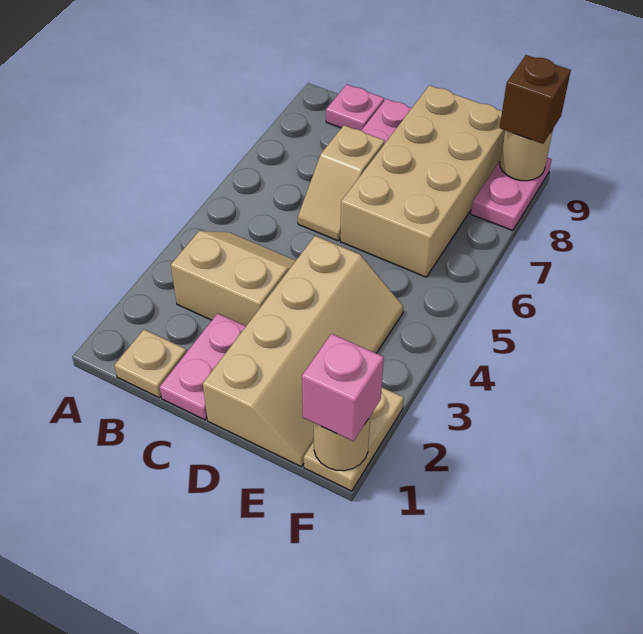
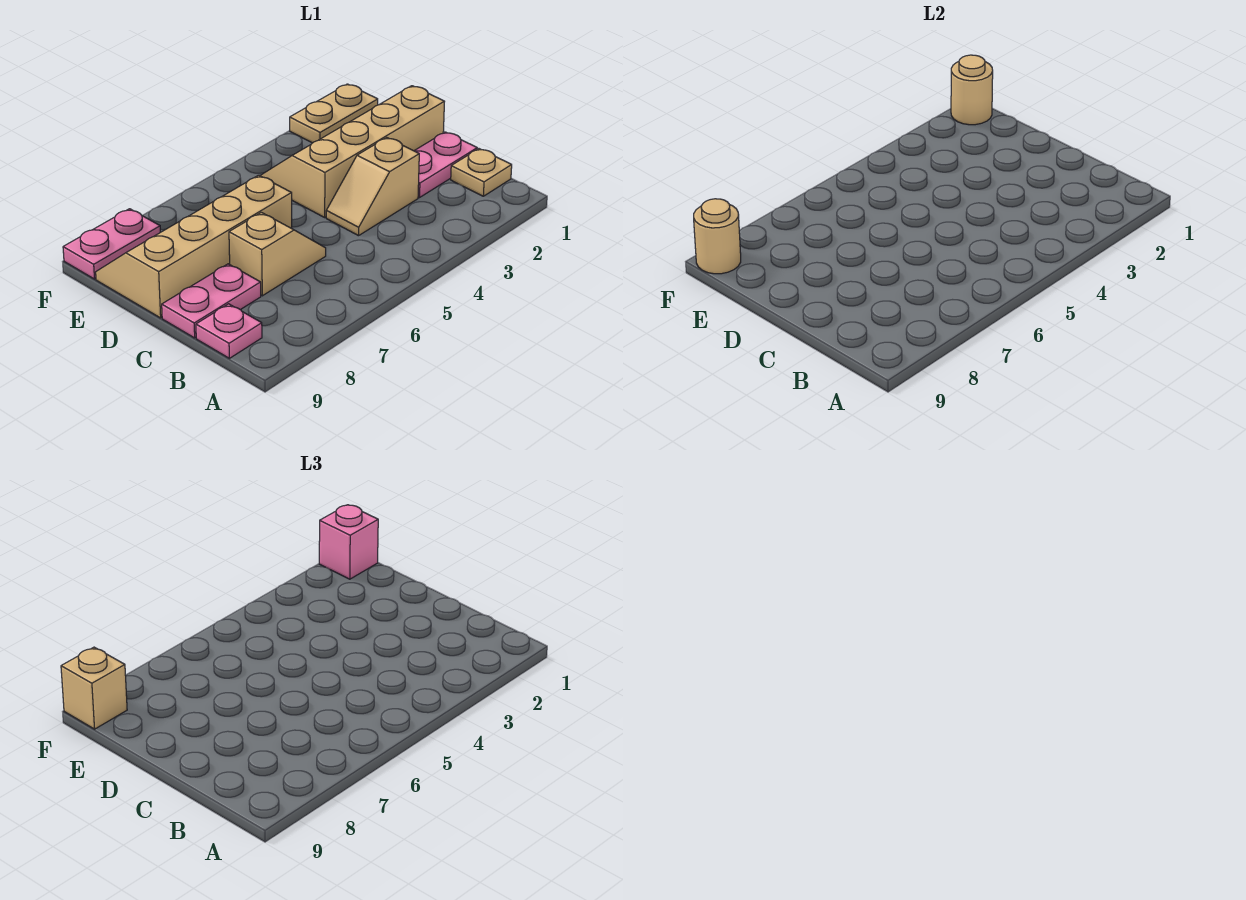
tan 2x2 slope [171,231,296,326] -> tan 1x2 slope [326,138,419,236]
tan 2x4 brick [340,85,505,277] -> tan 2x4 slope [96,175,292,318]
brown 1x1 brick [499,55,571,144] -> tan 1x1 brick [61,647,127,729]

